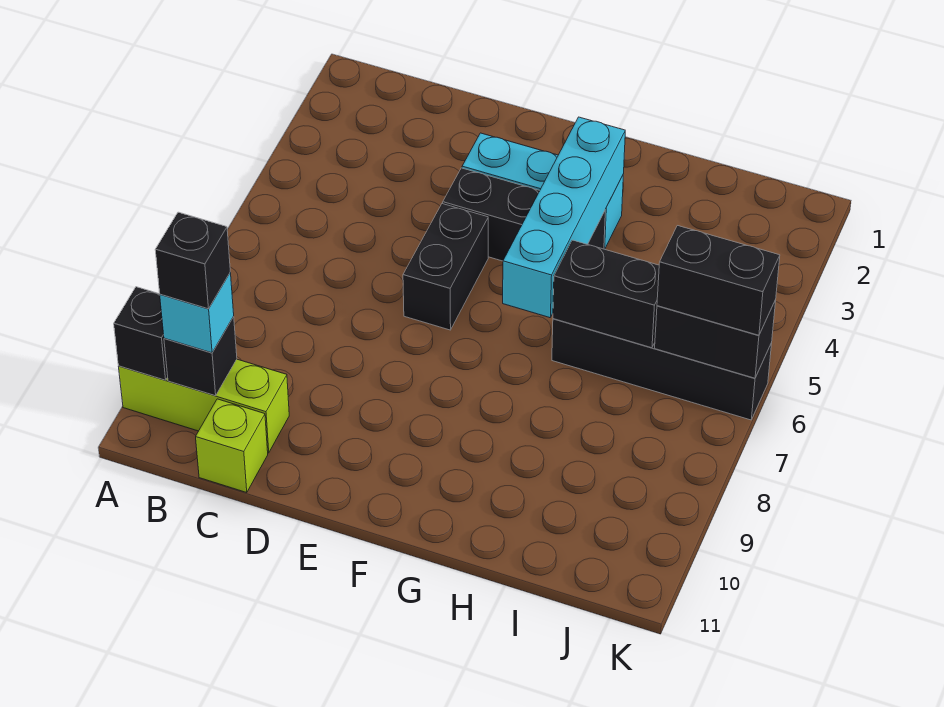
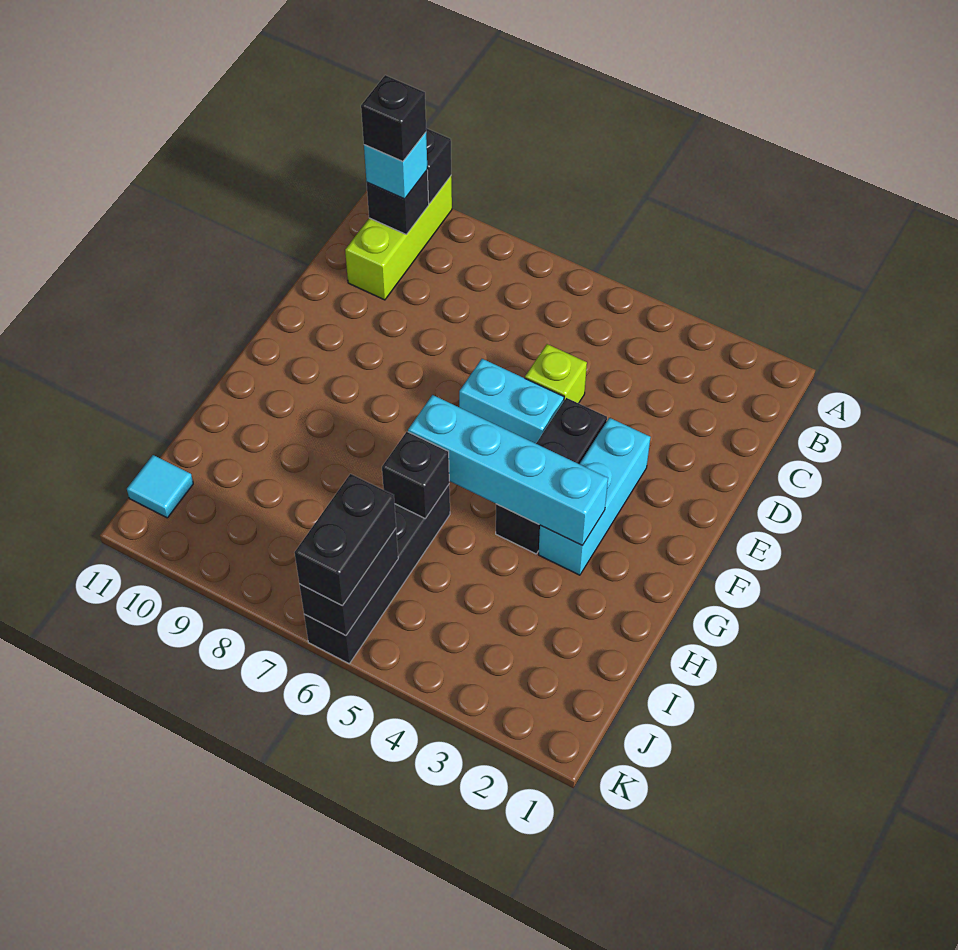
lime 1x1 brick [196,399,268,493] -> lime 1x1 brick moved to [525,344,587,403]
black 1x2 brick [403,204,488,330] -> cyan 1x2 brick [459,359,564,444]
black 1x2 brick [553,240,659,348] -> black 1x1 brick [382,432,449,518]
none -> cyan 1x1 tile [127,455,193,518]

